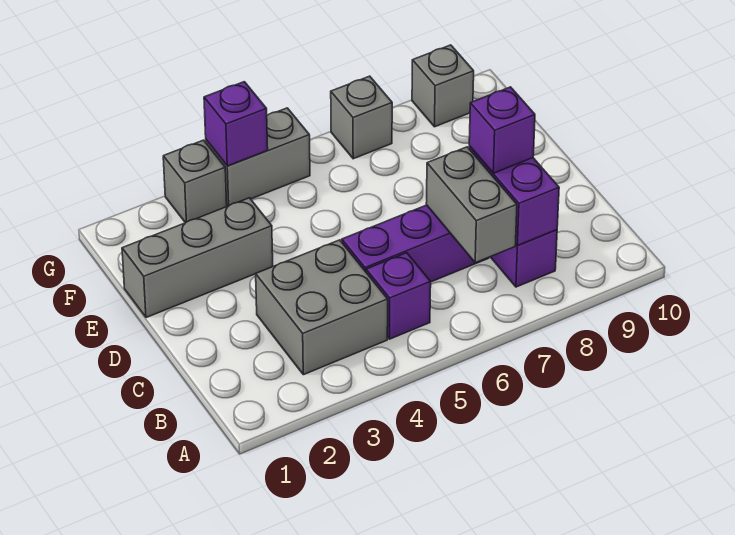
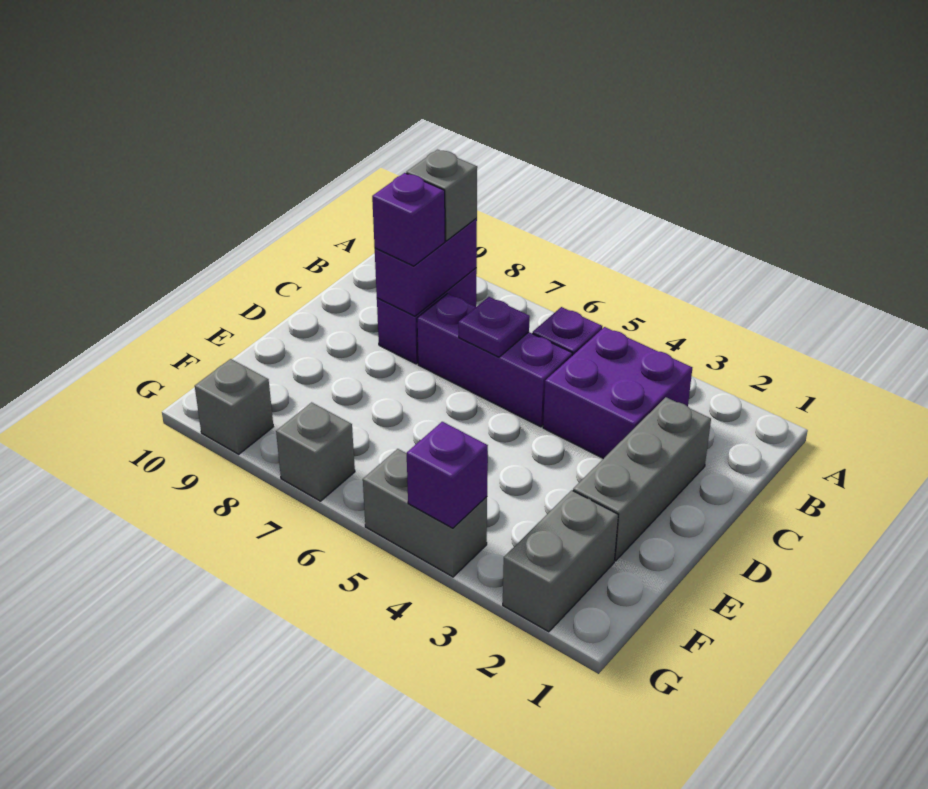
grey 2x2 brick [256,240,388,375] -> purple 2x2 brick [543,327,692,459]
grey 1x2 brick [426,147,517,263] -> grey 1x2 brick moved to [503,490,618,632]
none -> purple 1x1 plate [458,297,530,357]
grey 1x3 brick [122,198,273,318] -> grey 1x3 brick turned to [573,397,711,561]
grey 1x1 brick [163,140,227,223] -> grey 1x1 brick moved to [406,150,477,241]

